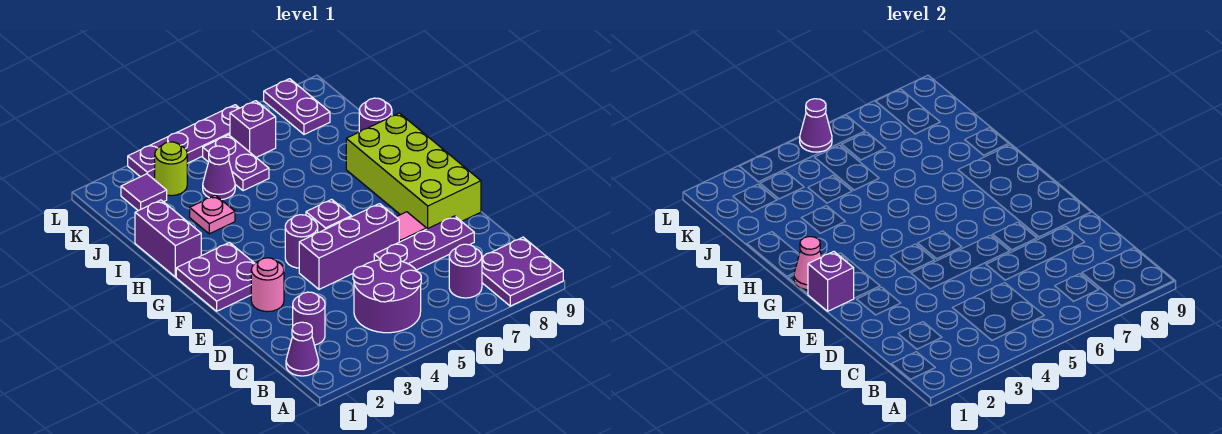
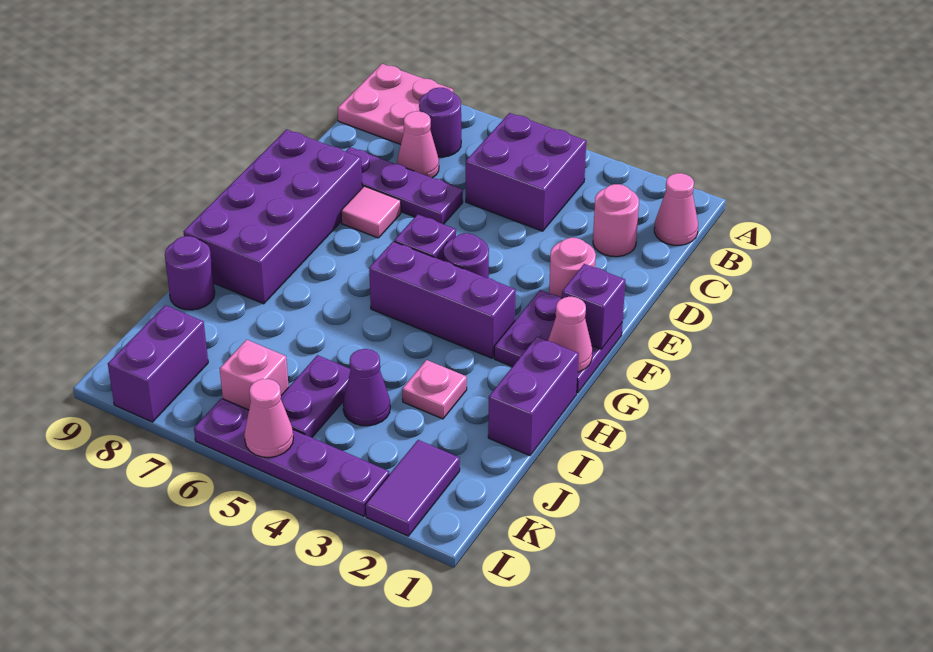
purple 2x2 plate [482,237,563,306] -> pink 2x2 plate [338,64,453,145]
purple 1x1 cone [286,322,319,376] -> pink 1x1 cone [654,173,698,245]
purple 2x2 round brick [353,253,421,333] -> purple 2x2 brick [466,113,586,231]
purple 1x1 round brick [293,292,325,345] -> pink 1x1 round brick [593,184,639,257]
none -> pink 1x1 cone [397,111,439,178]
purple 1x3 brick [299,204,399,289] -> purple 1x3 brick moved to [369,241,516,358]
lime 2x4 brick [346,113,481,229] -> purple 2x4 brick [183,129,362,304]
purple 1x1 tile [121,174,167,211] -> purple 1x2 tile [365,440,460,536]
lime 1x1 round brick [155,142,187,196] -> none
purple 1x1 brick [230,101,276,157] -> pink 1x1 brick [220,340,289,410]
purple 1x2 plate [264,79,330,134] -> purple 1x2 brick [108,305,208,422]
purple 1x1 cone [800,99,832,152] -> pink 1x1 cone [244,379,293,457]

